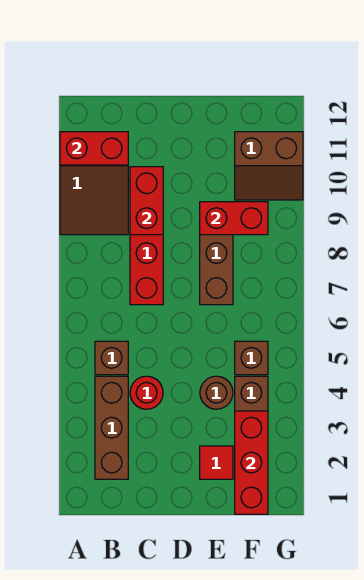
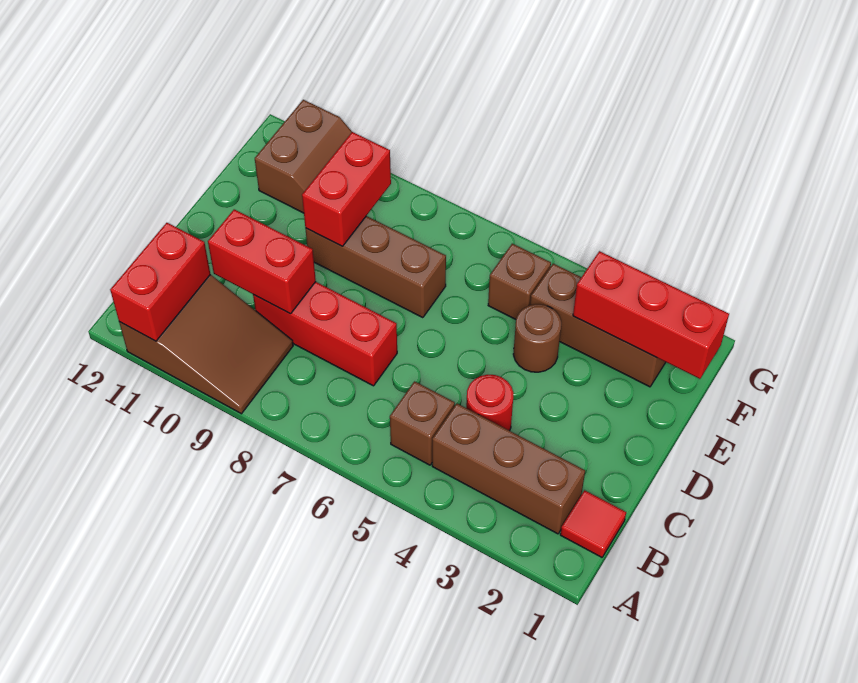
red 1x1 tile [200,446,233,479] -> red 1x1 tile moved to [560,490,626,557]

